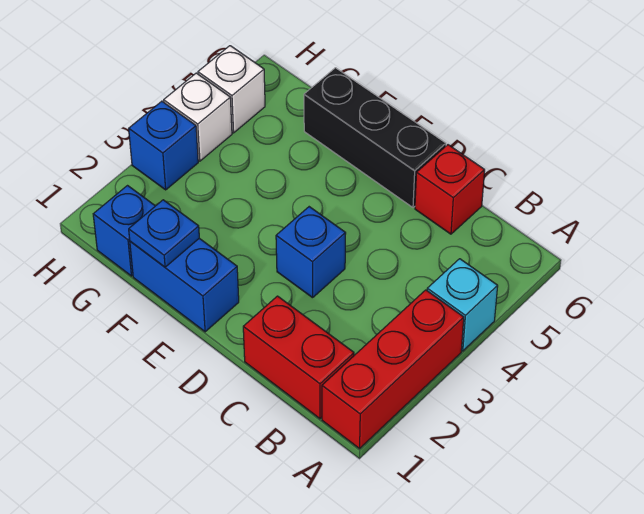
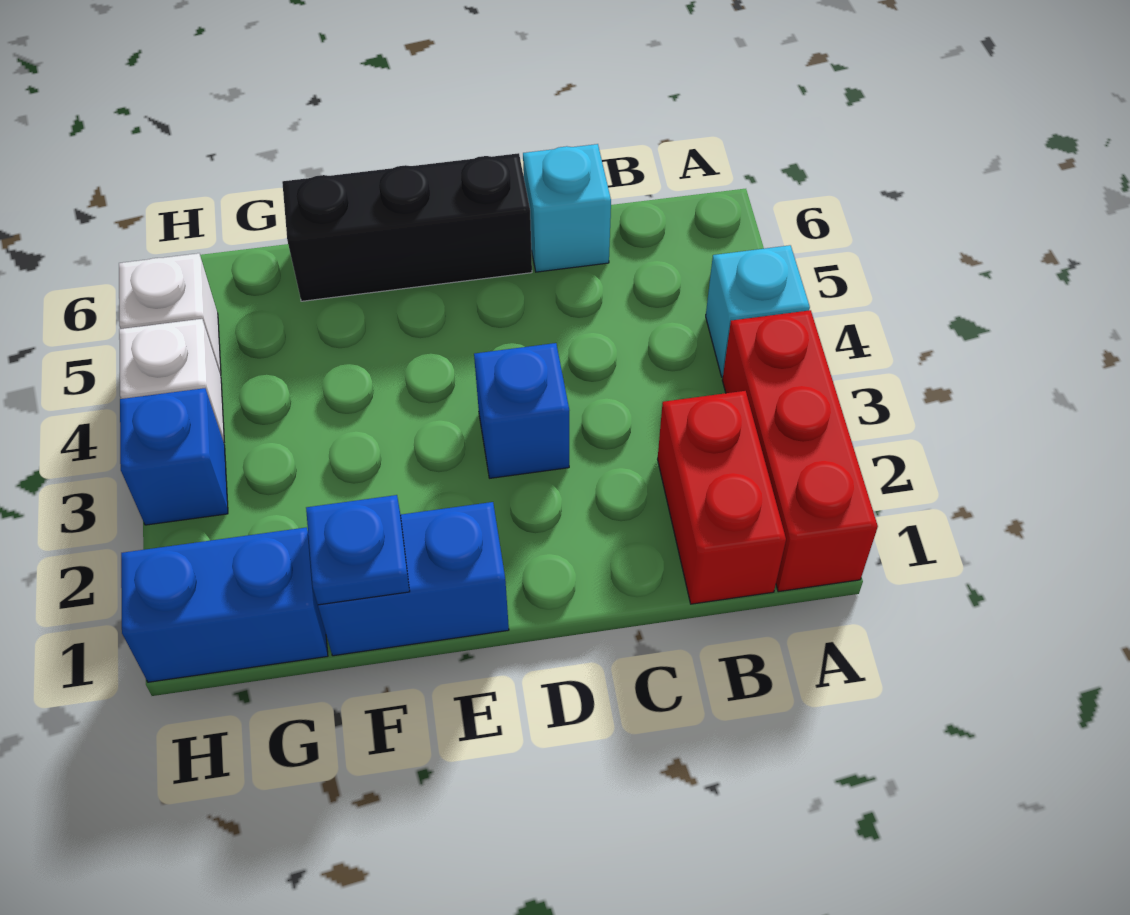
red 1x2 brick [243,296,354,419] -> red 1x2 brick turned to [658,391,786,604]
red 1x1 brick [415,145,485,234] -> cyan 1x1 brick [523,144,611,272]
blue 1x1 brick [93,186,155,276] -> blue 1x2 brick [121,527,328,682]

